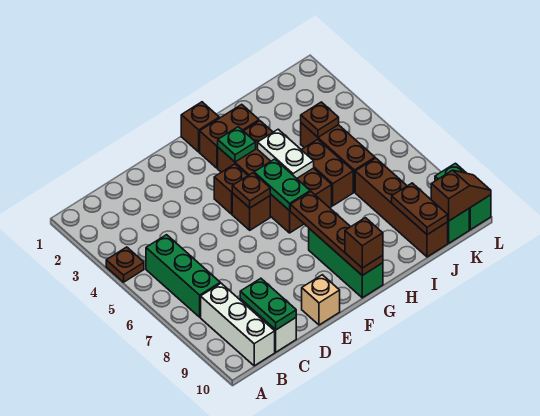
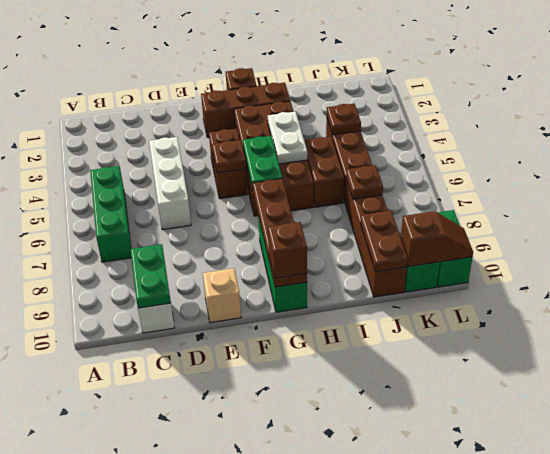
brown 1x1 plate [106,247,144,282] -> brown 1x1 plate moved to [346,165,383,199]
white 1x3 brick [201,283,275,366] -> white 1x3 brick moved to [149,137,191,230]
brown 1x2 brick [200,104,259,168] -> brown 1x3 brick [201,83,290,137]
green 1x1 plate [218,127,256,162] -> none

